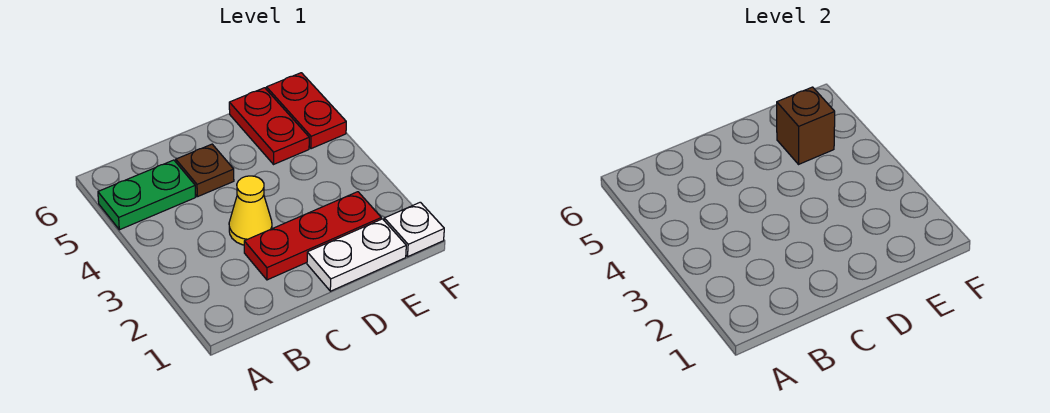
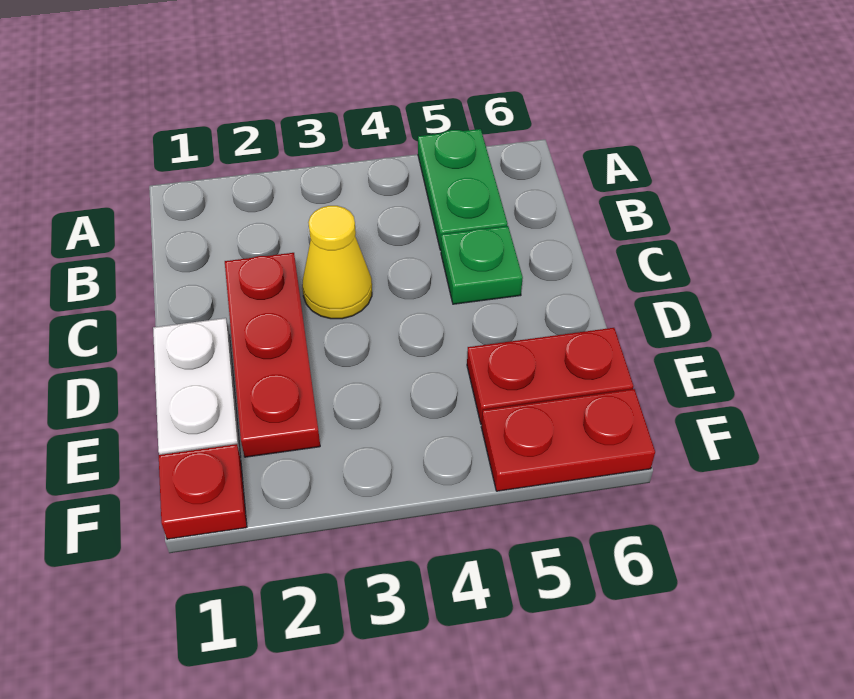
brown 1x1 plate [176,144,234,197] -> green 1x1 plate [441,226,523,304]
brown 1x1 brick [777,87,835,164] -> none
white 1x1 plate [384,202,444,256] -> red 1x1 plate [159,444,247,539]

